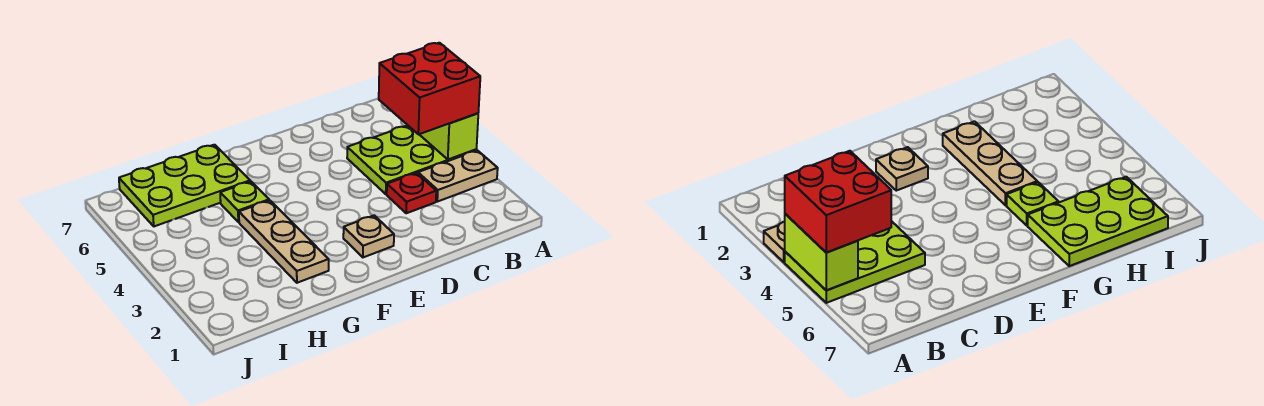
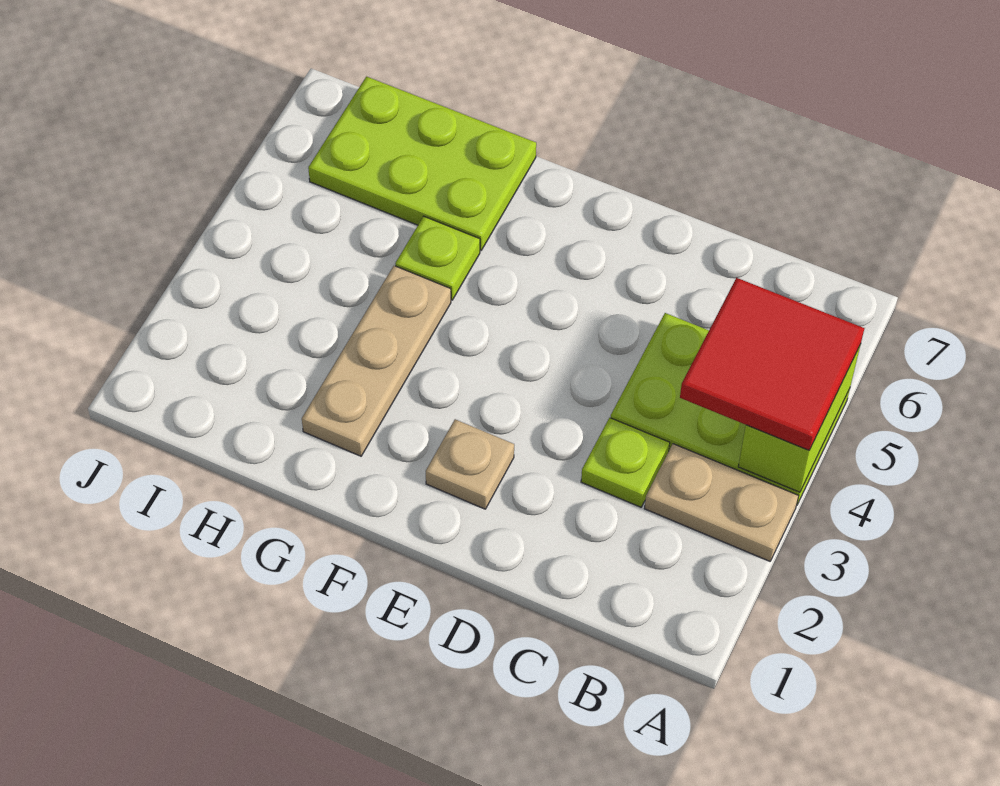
red 2x2 brick [379,43,480,134] -> red 2x2 tile [680,278,864,450]
red 1x1 plate [387,173,436,213] -> lime 1x1 plate [581,418,670,507]

